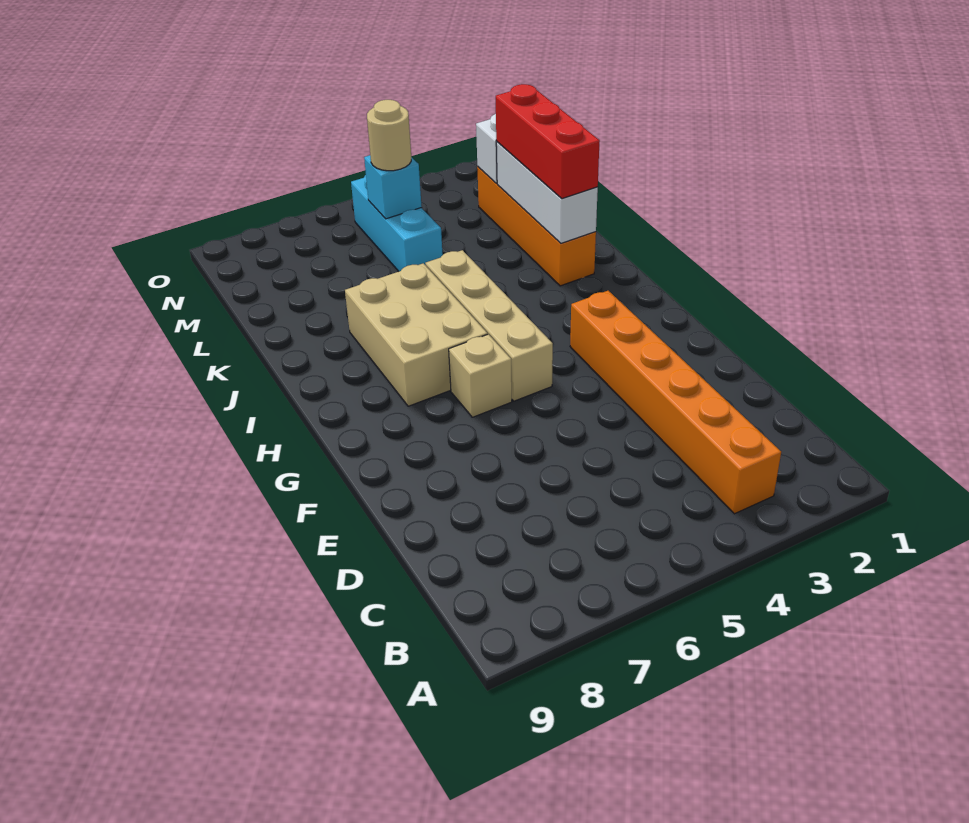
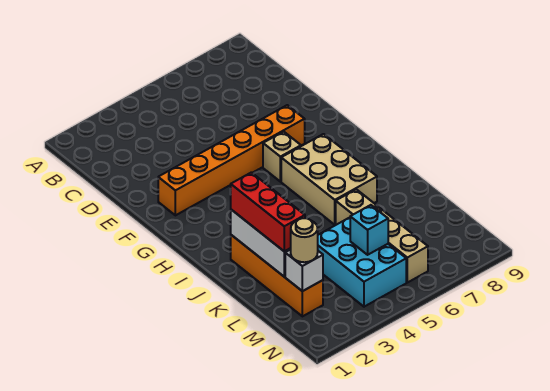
orange 1x6 brick [570,291,781,514] -> orange 1x6 brick turned to [158,105,305,215]
tan 1x4 brick [425,250,553,401] -> tan 1x4 brick moved to [336,189,428,283]
cyan 1x3 brick [351,175,443,271] -> cyan 2x3 brick [318,218,406,307]
tan 1x1 round brick [367,100,411,171] -> tan 1x1 round brick moved to [291,218,318,262]

